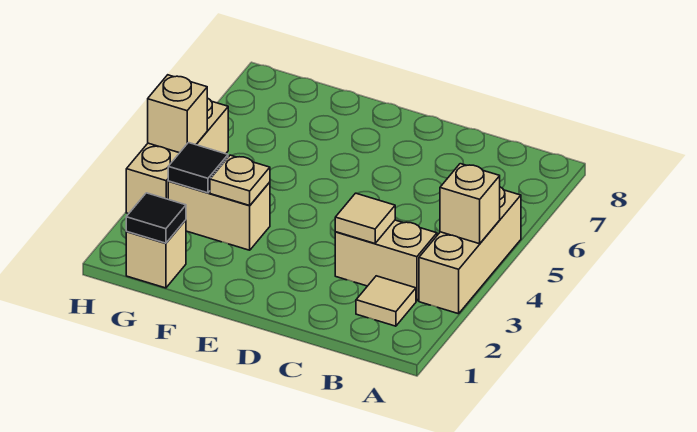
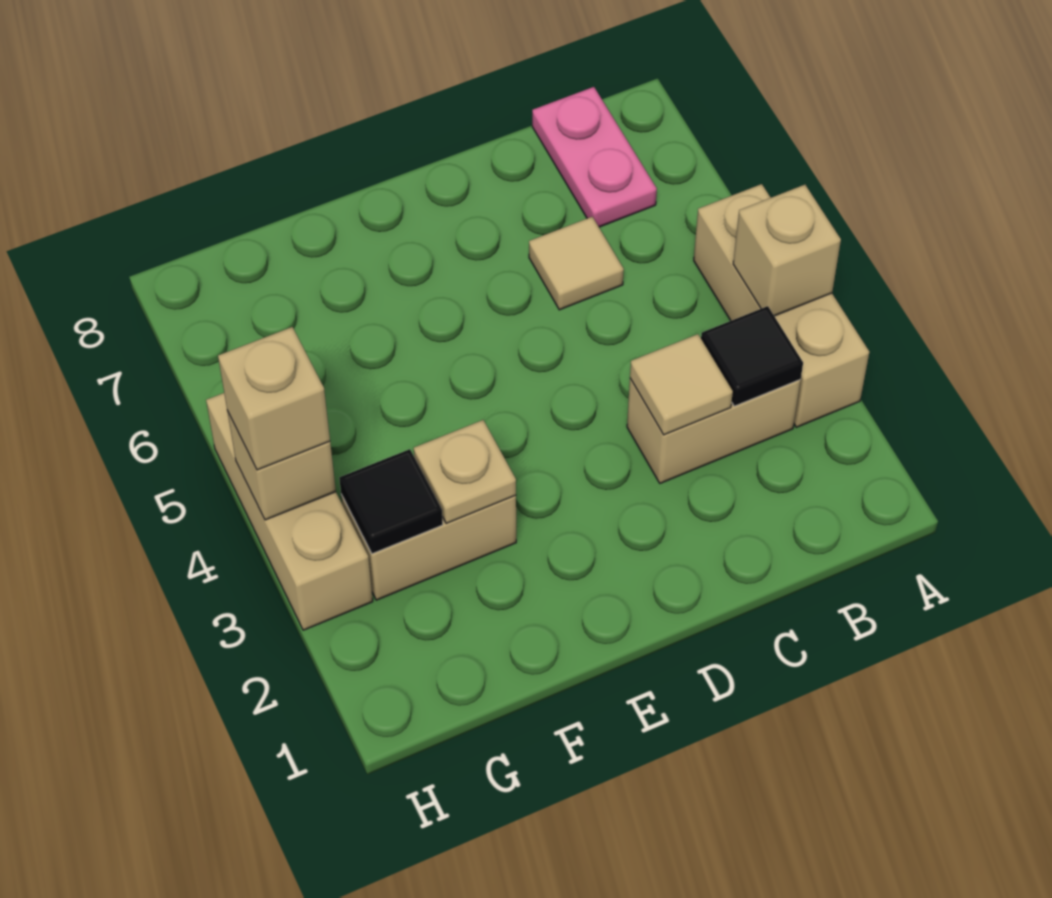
tan 1x1 tile [356,276,416,326] -> tan 1x1 tile moved to [529,217,624,310]
none -> pink 1x2 plate [532,87,657,227]
tan 1x1 brick [126,220,186,288] -> tan 1x1 brick moved to [218,327,330,470]
black 1x1 tile [126,193,186,243] -> black 1x1 tile moved to [701,306,803,406]

